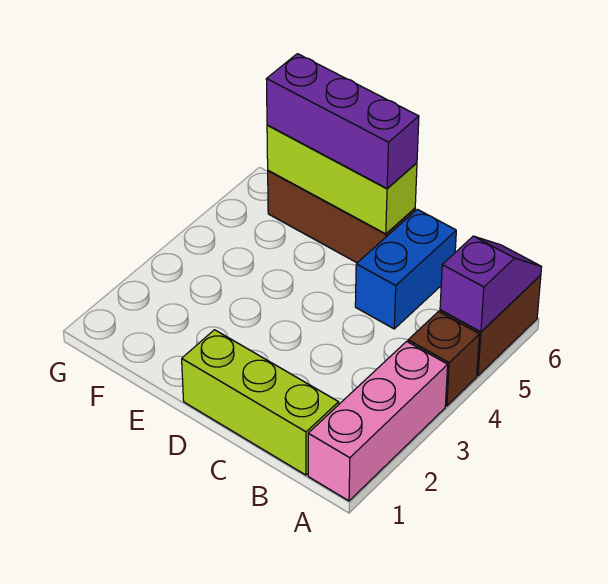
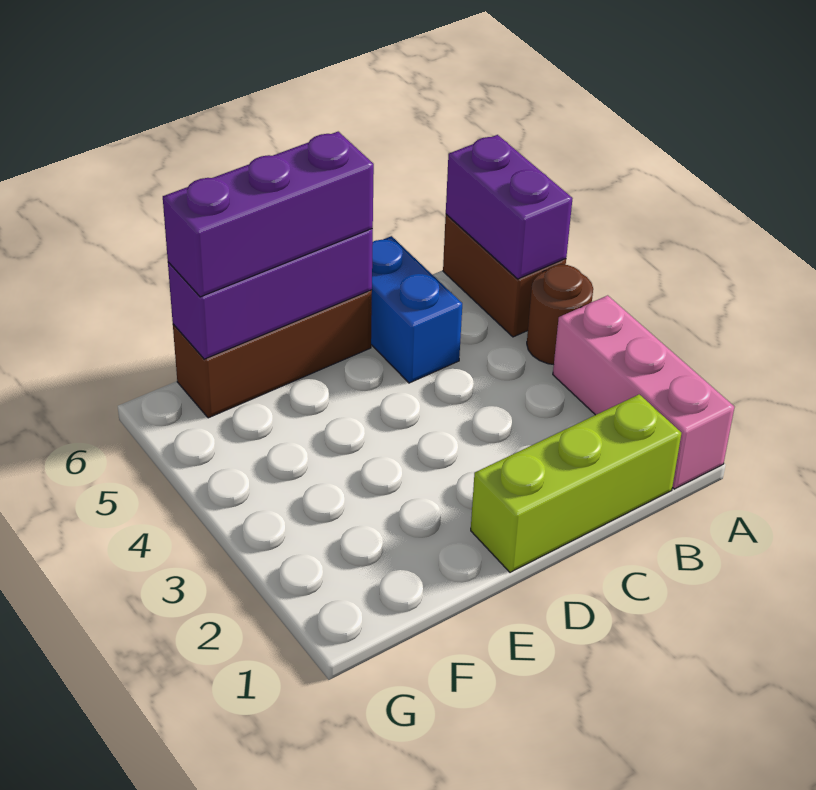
brown 1x1 brick [408,312,479,406] -> brown 1x1 round brick [527,265,593,365]
purple 1x2 slope [440,236,542,332] -> purple 1x2 brick [446,135,573,279]
lime 1x3 brick [267,125,417,234] -> purple 1x3 brick [168,229,373,359]

